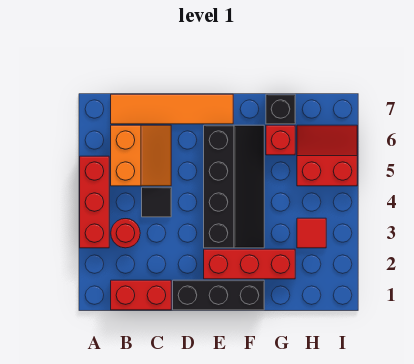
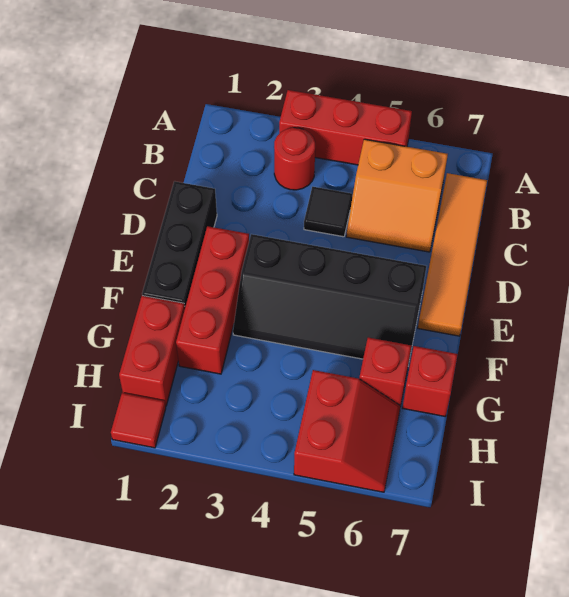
red 1x2 brick [111,280,171,310] -> red 1x2 brick moved to [119,296,185,406]
black 1x1 brick [266,94,295,124] -> red 1x1 brick [403,346,458,416]
red 1x1 tile [297,218,326,248] -> red 1x1 tile moved to [111,393,166,448]

